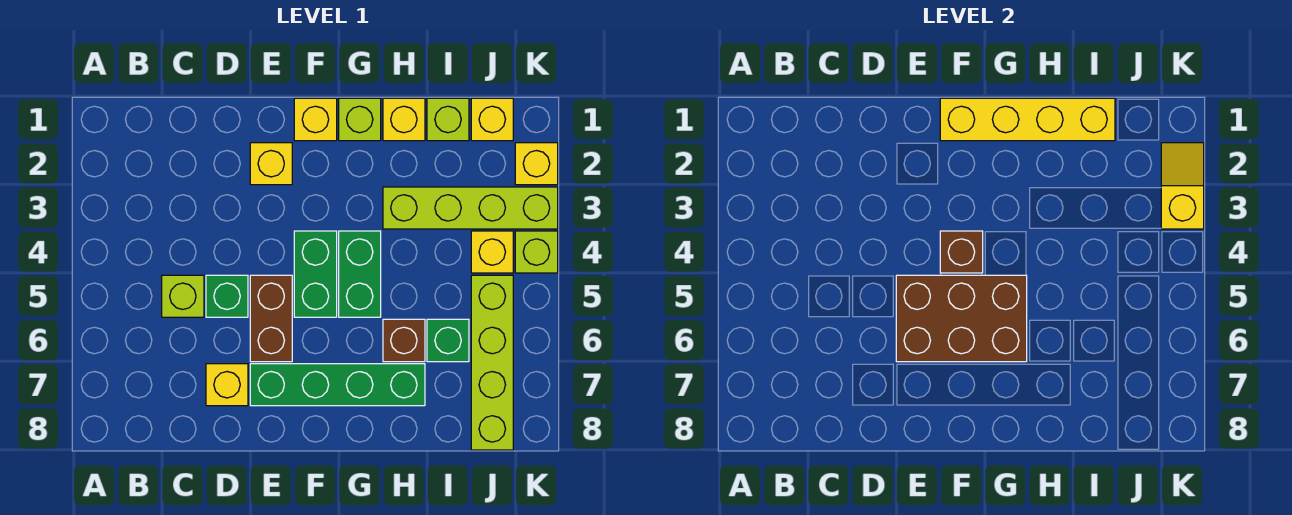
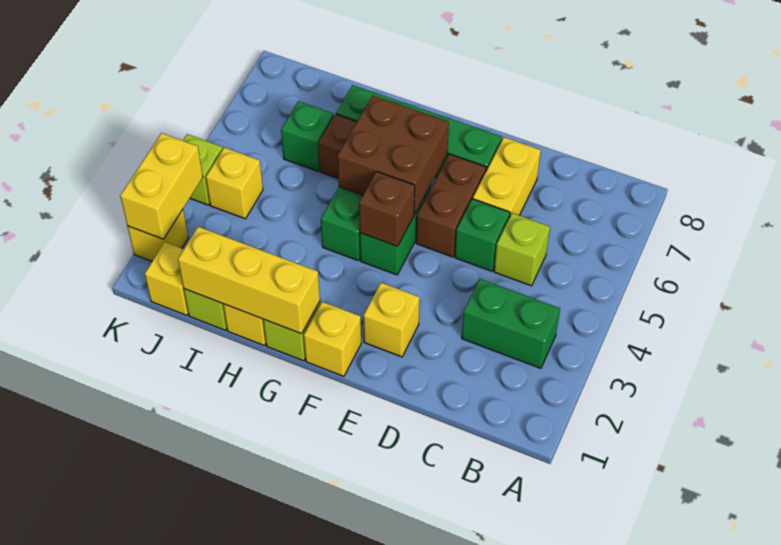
none -> green 1x2 brick [462,279,560,368]
yellow 1x1 brick [206,364,248,406] -> yellow 1x2 brick [473,137,541,216]
brown 2x3 brick [896,275,1027,362] -> brown 2x2 brick [337,95,449,214]
yellow 1x4 brick [940,98,1115,141] -> yellow 1x3 brick [178,227,320,334]
lime 1x4 brick [383,187,558,229] -> none
lime 1x4 brick [471,275,513,450] -> none
yellow 1x2 slope [1161,143,1204,229] -> yellow 1x2 brick [120,133,203,239]

